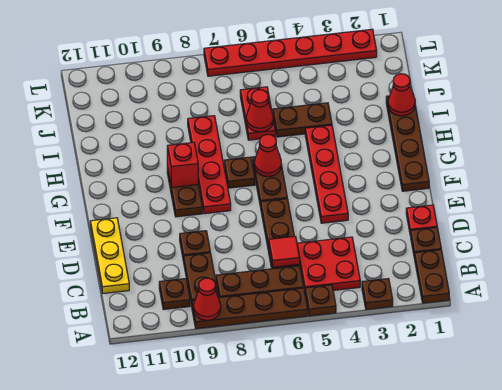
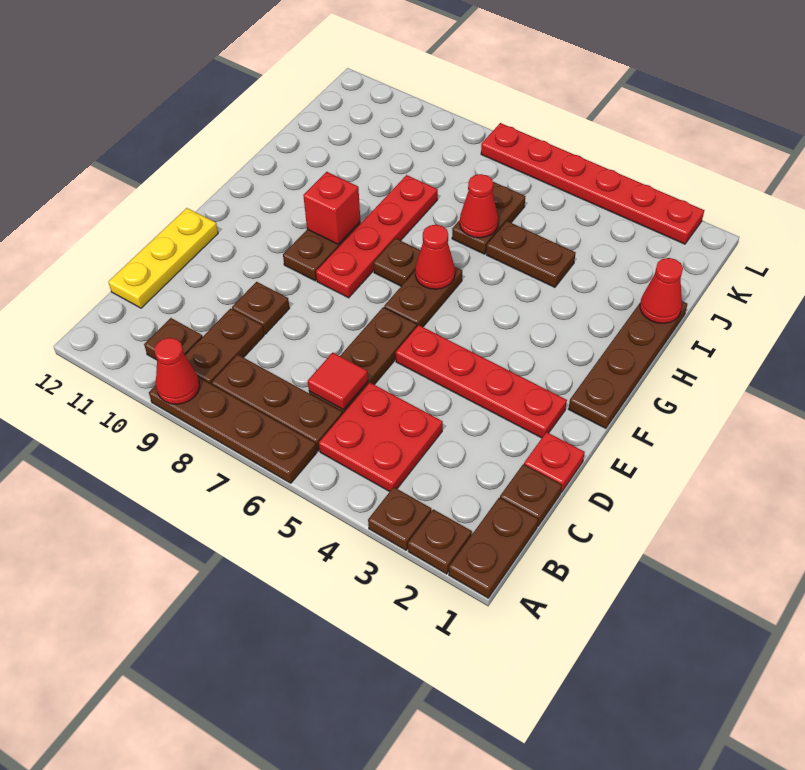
brown 1x1 plate [305,285,336,316] -> brown 1x1 plate moved to [408,509,472,574]
red 1x4 plate [305,125,348,223] -> red 1x4 plate turned to [396,325,567,438]
red 1x2 plate [240,87,275,140] -> brown 1x2 plate [452,182,525,254]

